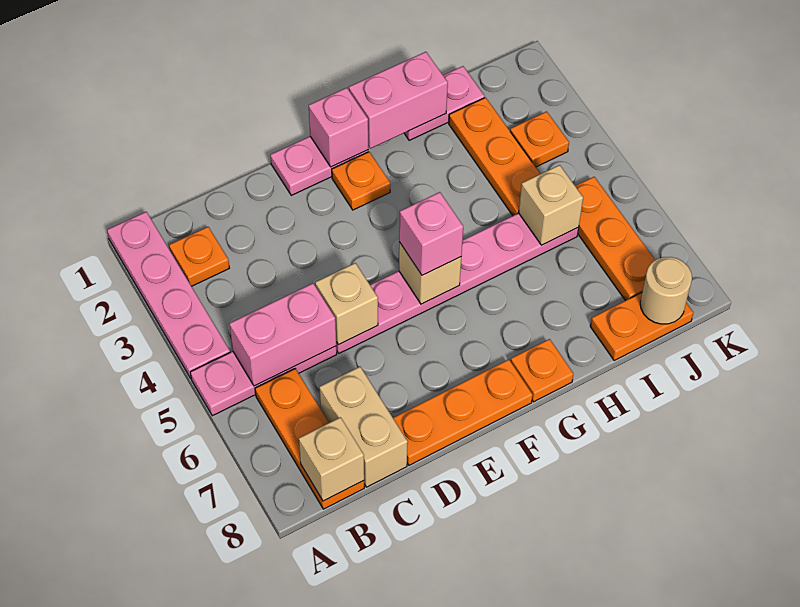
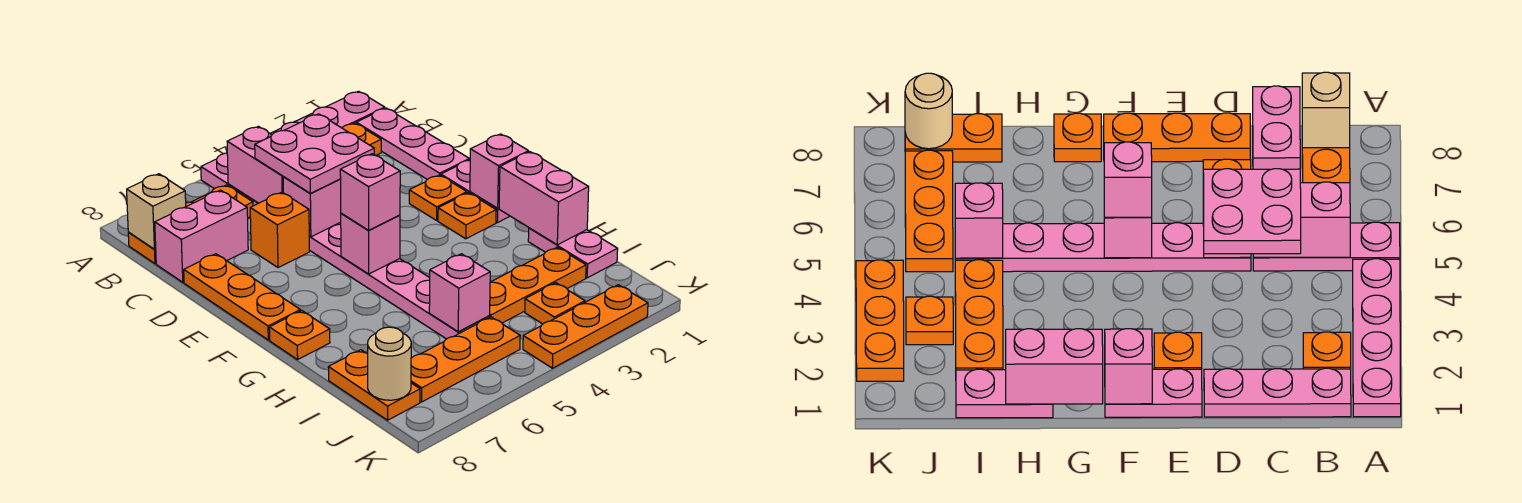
none -> pink 1x3 plate [356,108,469,179]
none -> pink 2x2 plate [255,114,374,193]
tan 1x2 brick [319,367,408,487] -> pink 1x2 brick [155,190,248,282]
tan 1x1 brick [315,263,378,345] -> pink 1x1 brick [283,177,341,237]
none -> orange 1x1 brick [250,192,309,268]
none -> orange 1x1 plate [409,175,467,220]
tan 1x1 brick [399,242,461,304] -> pink 1x1 brick [341,213,400,274]
tan 1x1 brick [519,165,583,245] -> pink 1x1 brick [429,254,490,332]
none -> orange 1x3 plate [523,285,648,368]

